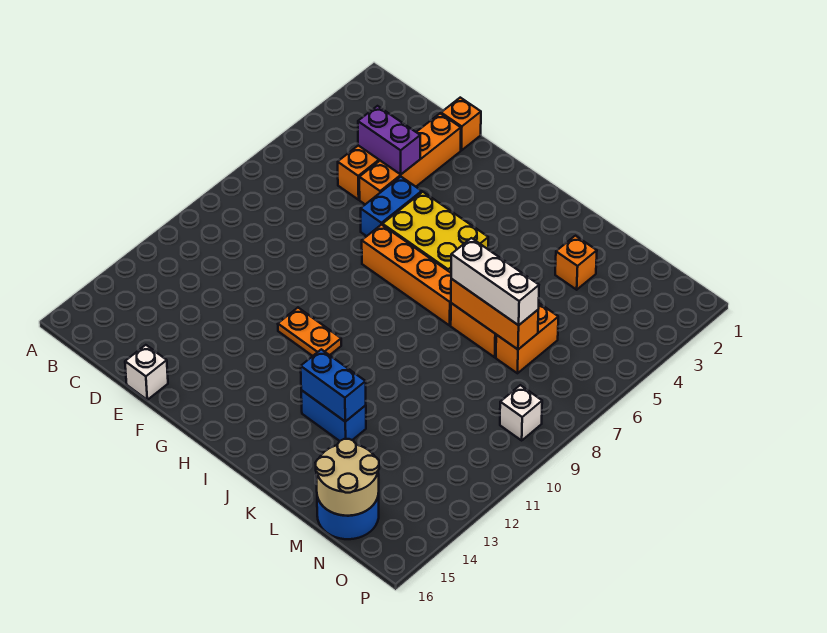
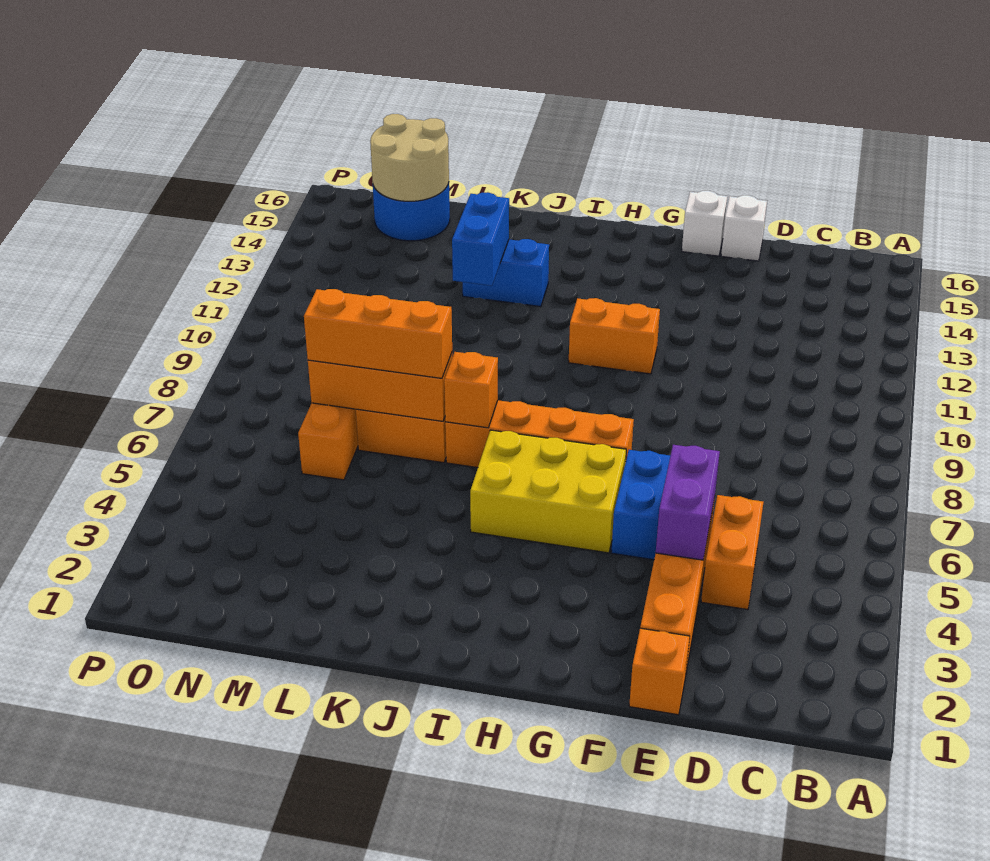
purple 1x2 brick [358,106,420,174] -> purple 1x2 brick turned to [656,445,720,560]
orange 1x2 plate [278,308,341,356] -> orange 1x2 brick [569,298,660,374]
blue 1x2 brick [301,349,366,422] -> blue 1x2 brick turned to [452,192,509,286]
white 1x3 brick [451,238,539,325] -> orange 1x3 brick [304,289,452,378]
orange 1x1 brick [555,236,597,290] -> orange 1x1 brick moved to [444,352,498,428]
white 1x1 brick [500,385,542,440] -> white 1x1 brick moved to [682,191,727,256]

